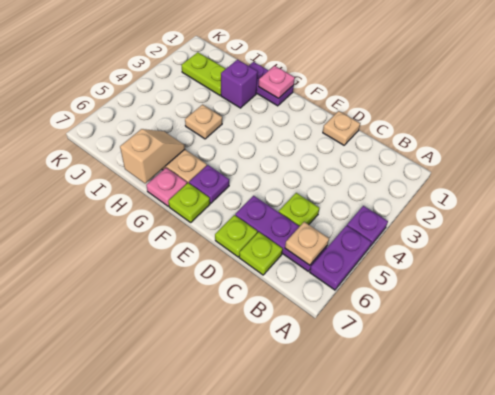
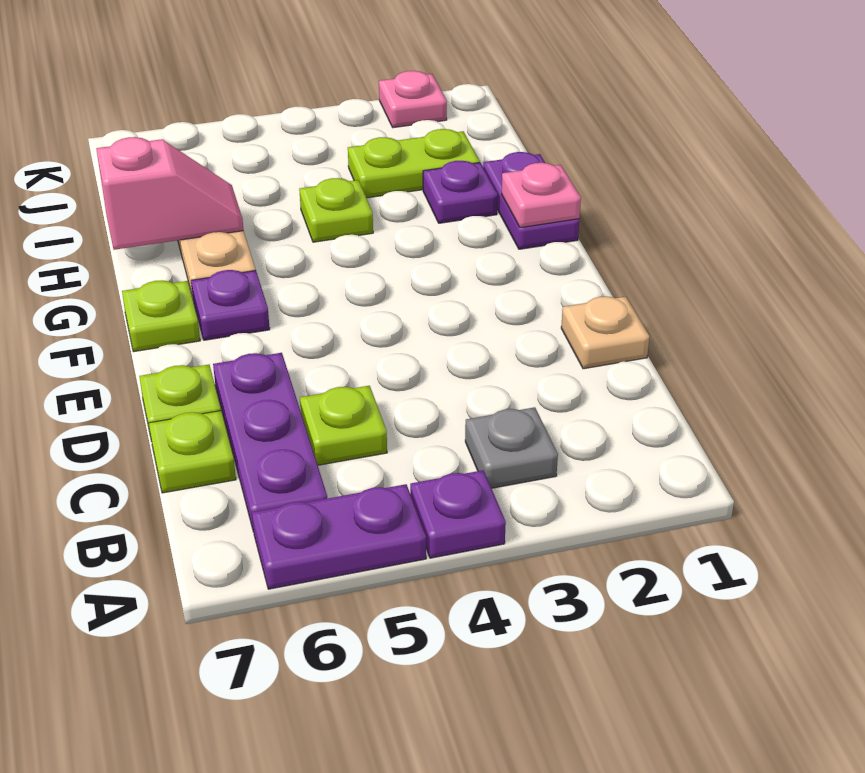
none -> grey 1x1 plate [465,407,558,488]
tan 1x1 plate [285,222,329,265] -> none
pink 1x1 plate [146,168,187,206] -> pink 1x1 plate moved to [379,71,447,128]
purple 1x1 brick [221,59,258,108] -> purple 1x1 plate [423,161,498,223]
tan 1x1 plate [185,105,222,139] -> lime 1x1 plate [299,178,373,242]
tan 1x2 slope [120,129,185,183] -> pink 1x2 slope [96,137,244,250]
lime 1x2 plate [181,52,226,95] -> lime 1x2 plate turned to [348,129,480,198]

